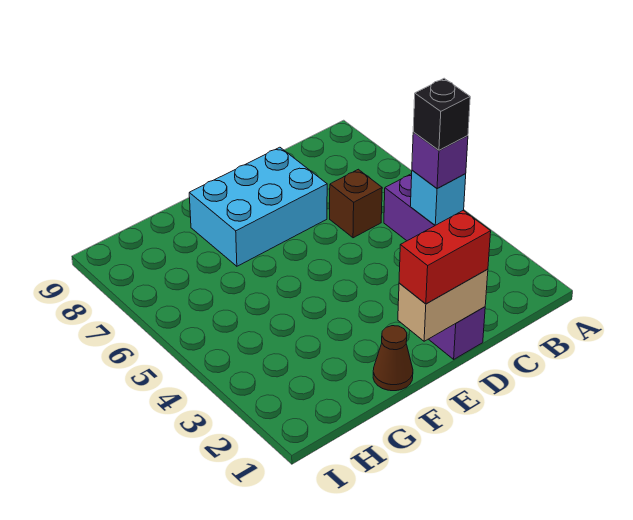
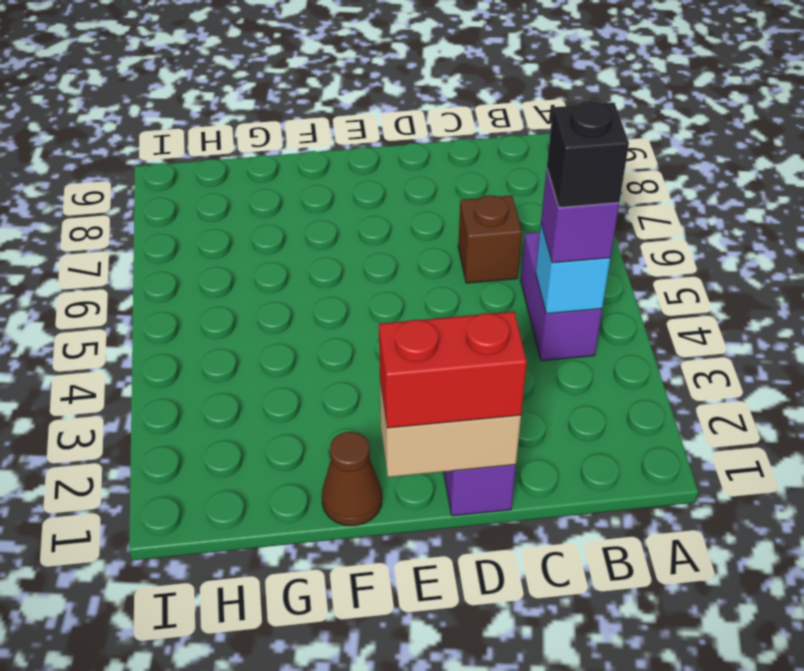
cyan 2x3 brick [189,147,327,266] -> none

